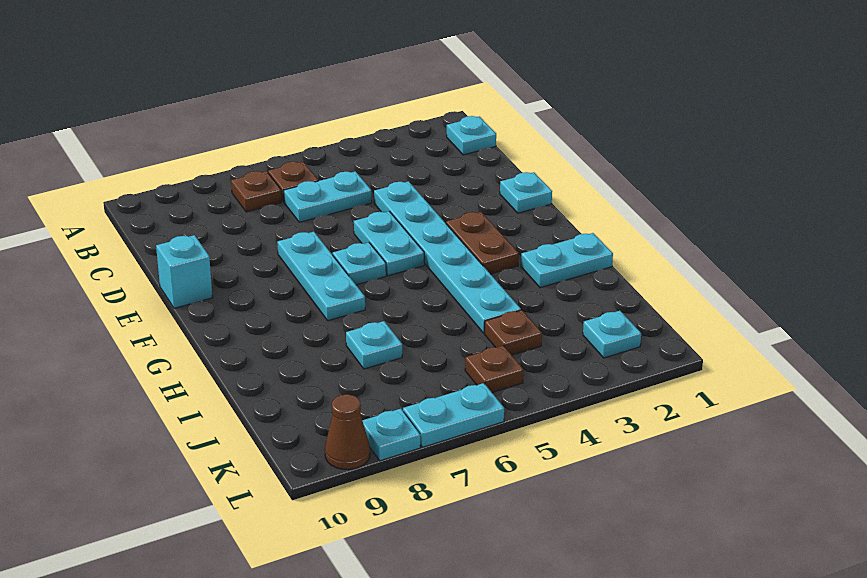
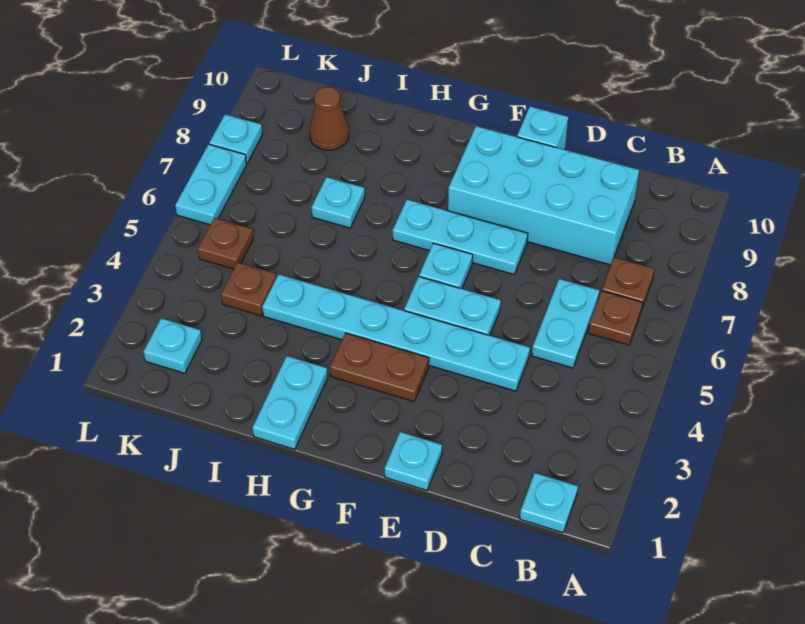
none -> cyan 2x4 brick [448,126,639,265]
brown 1x1 cone [325,394,370,470] -> brown 1x1 cone moved to [309,87,349,150]

